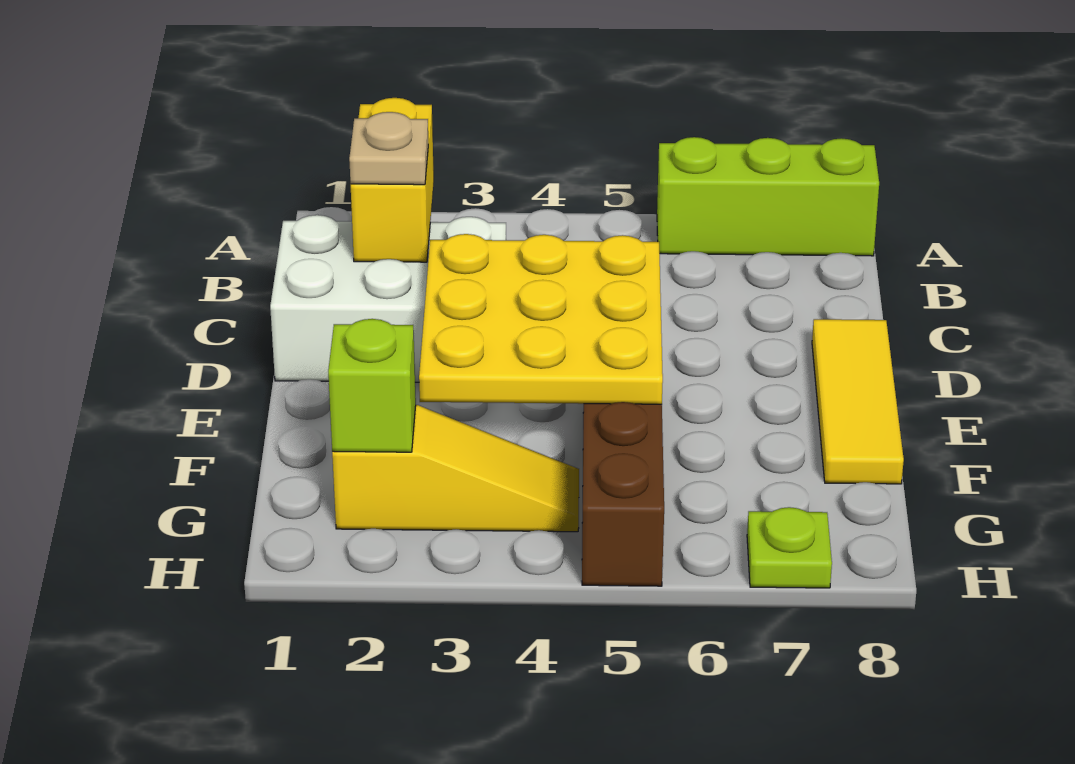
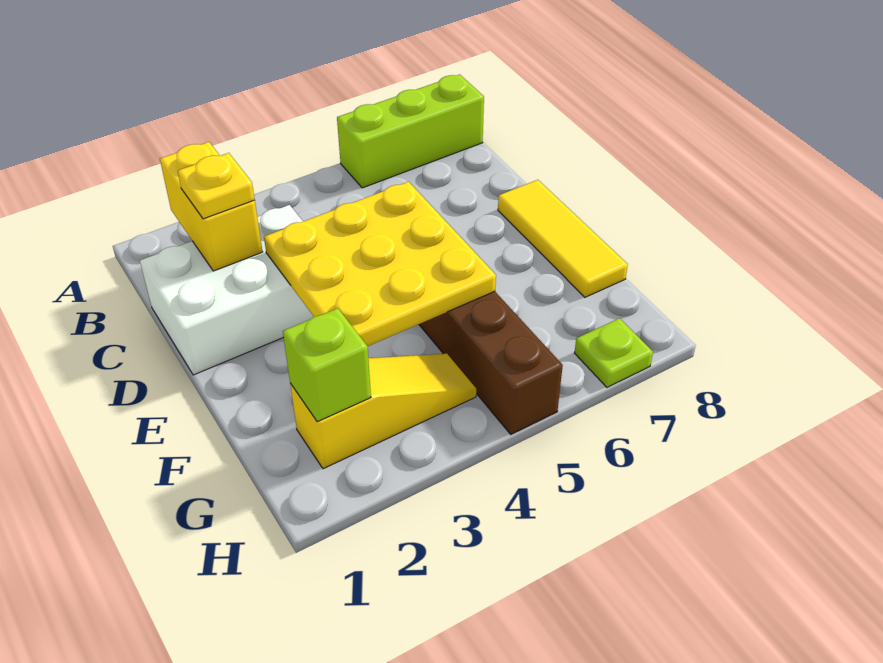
tan 1x1 plate [349,112,428,185] -> yellow 1x1 plate [178,153,255,219]

